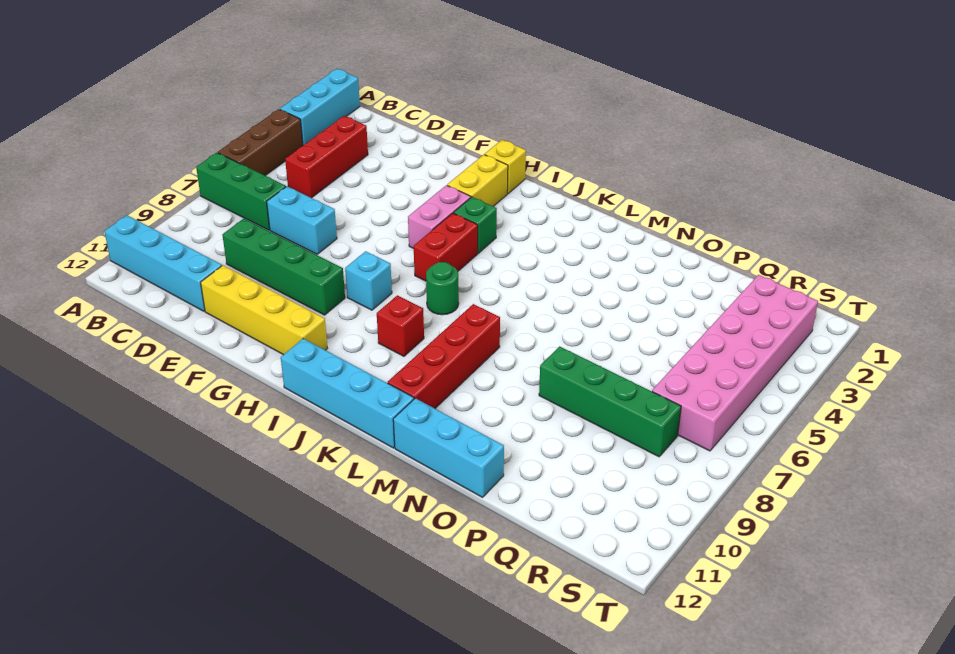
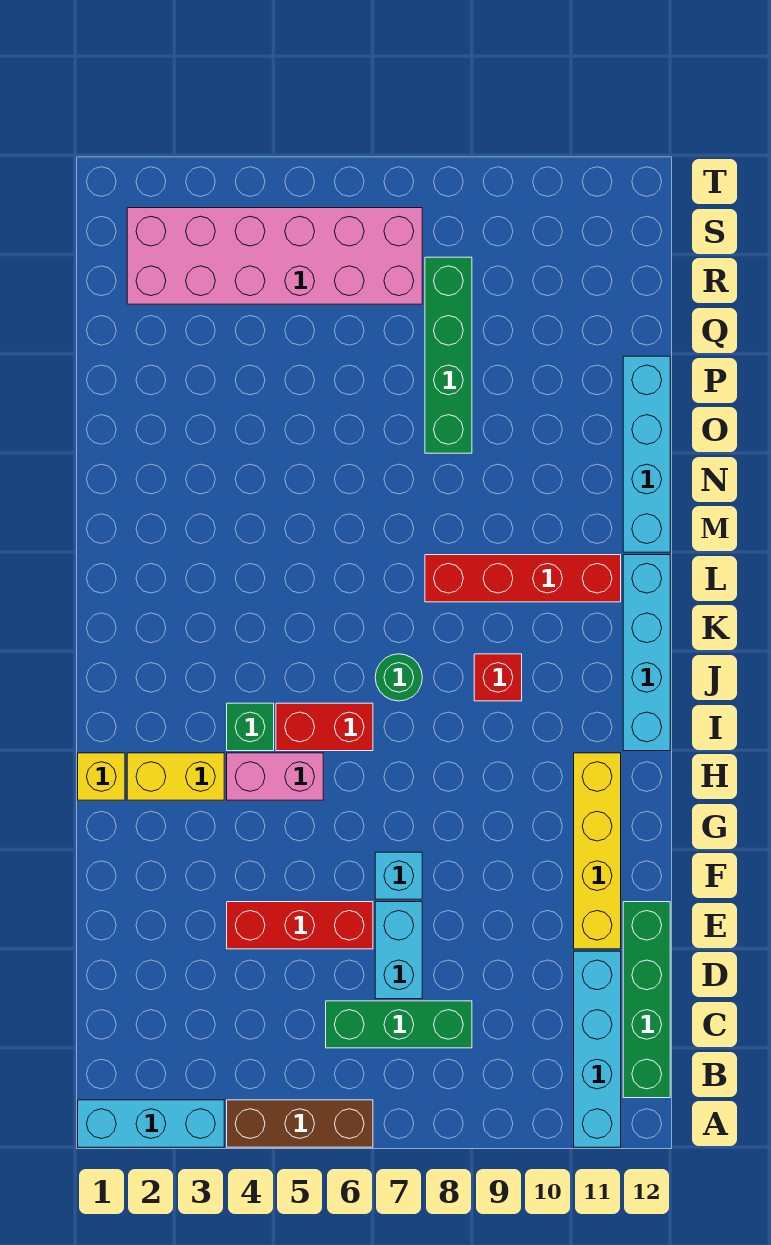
green 1x3 brick [196,153,286,230] -> green 1x3 brick turned to [326,1001,472,1048]
red 1x3 brick [285,116,368,198] -> red 1x3 brick moved to [227,902,373,949]
green 1x4 brick [222,219,345,315] -> green 1x4 brick moved to [623,902,670,1098]
cyan 1x1 brick [345,251,392,310] -> cyan 1x1 brick moved to [375,852,422,899]
cyan 1x3 brick [393,398,504,497] -> cyan 1x4 brick [623,356,670,552]

